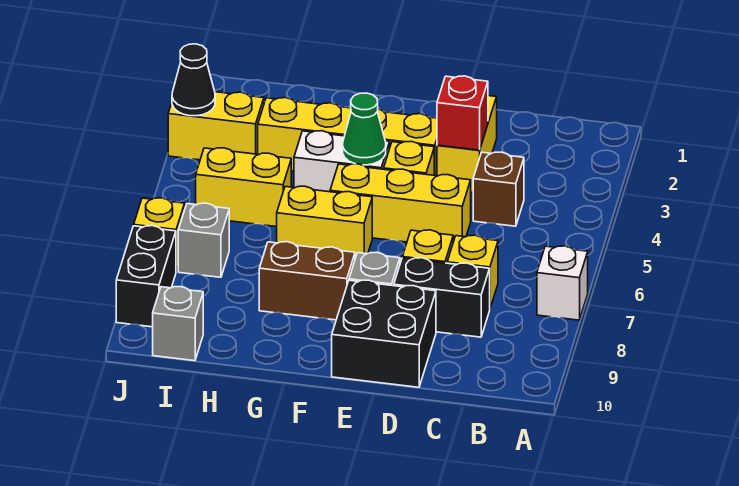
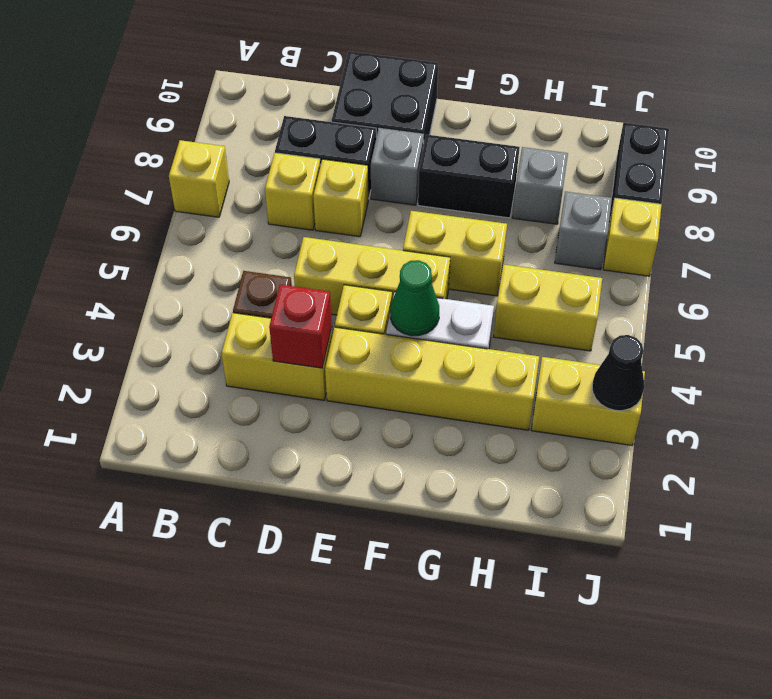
white 1x1 brick [537,246,588,320] -> yellow 1x1 brick [169,140,229,217]
yellow 1x2 brick [437,96,497,192] -> yellow 1x2 brick turned to [222,313,332,400]
brown 1x2 brick [259,242,355,320] -> black 1x2 brick [418,135,520,218]
grey 1x1 brick [153,287,203,361] -> grey 1x1 brick moved to [512,147,568,224]

